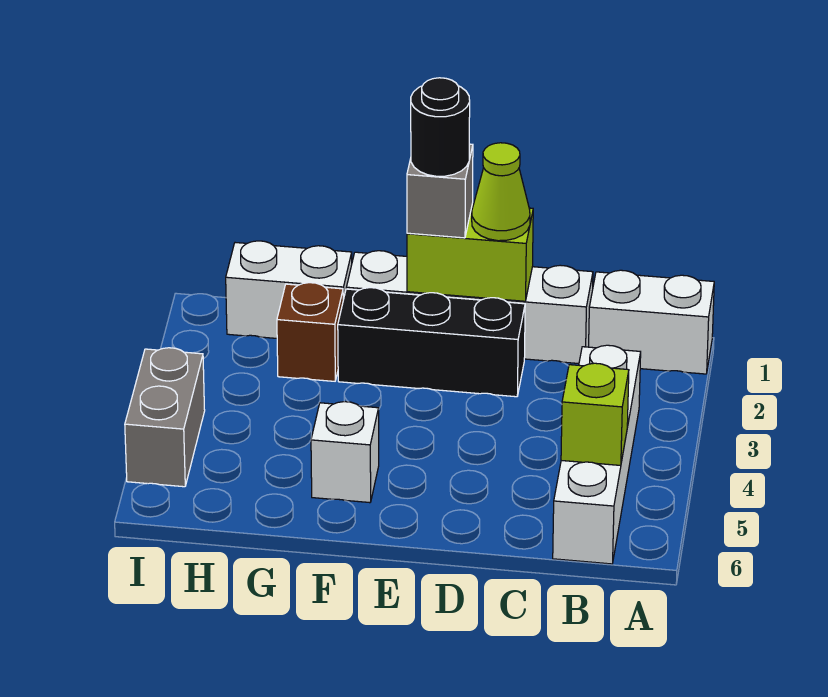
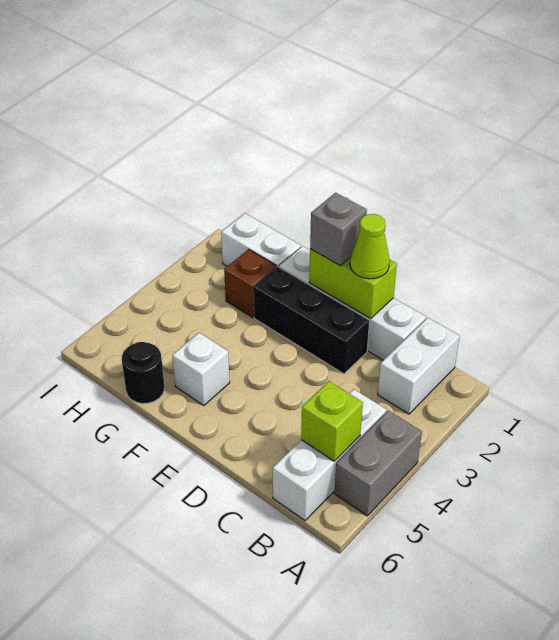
white 1x2 brick [589,270,714,374] -> white 1x2 brick turned to [378,318,460,414]
white 1x4 brick [553,345,641,564] -> white 1x3 brick [273,389,386,521]
black 1x1 round brick [411,78,470,176] -> black 1x1 round brick moved to [122,342,164,404]
grey 1x2 brick [125,348,205,487] -> grey 1x2 brick moved to [334,411,422,516]

